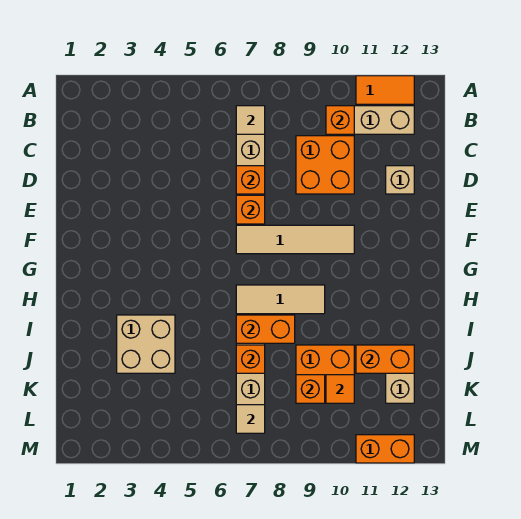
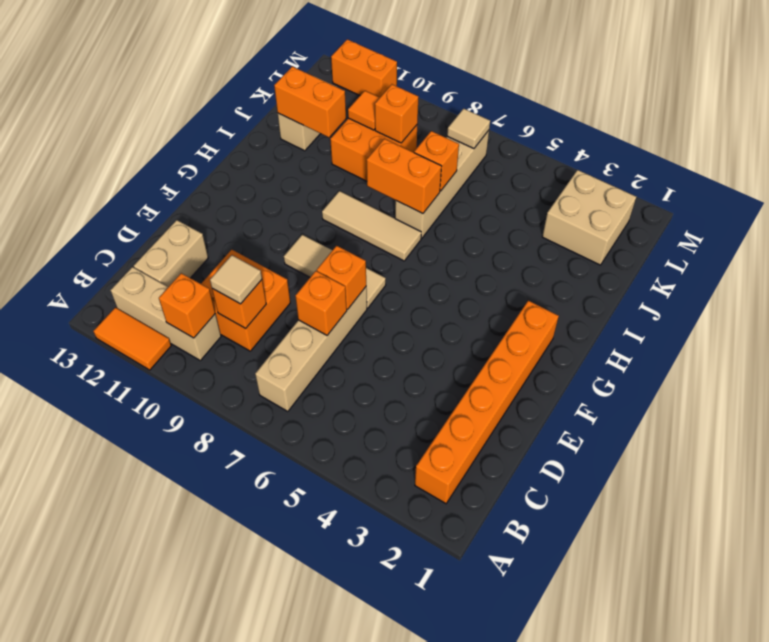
none -> orange 1x6 brick [415,301,559,503]
tan 1x1 tile [236,106,265,134] -> tan 1x1 tile moved to [210,255,262,304]
none -> orange 1x1 brick [212,280,266,328]
tan 1x1 brick [386,166,414,194] -> tan 1x2 brick [134,220,208,287]
tan 1x4 tile [236,225,354,254] -> tan 1x3 tile [284,235,386,308]
tan 2x2 brick [117,315,175,373] -> tan 2x2 brick moved to [542,170,636,265]

